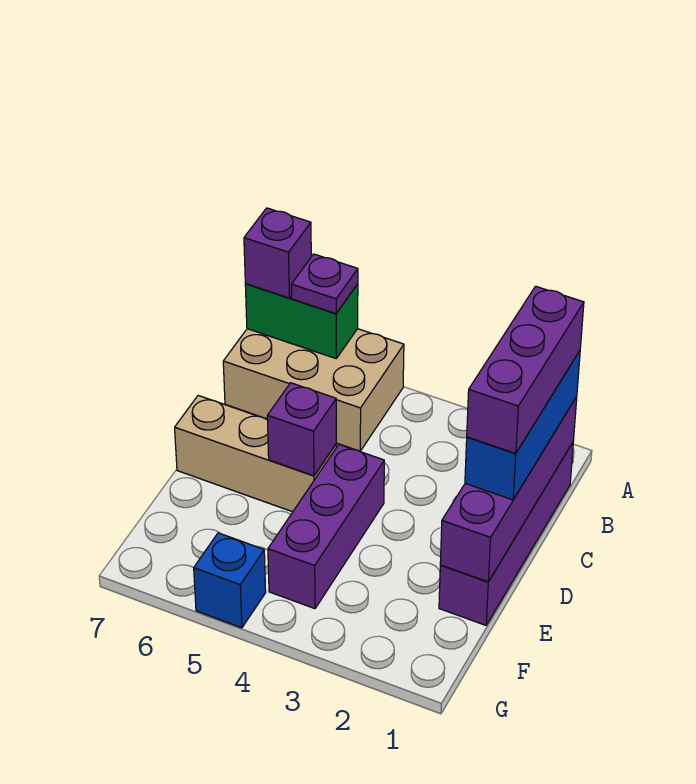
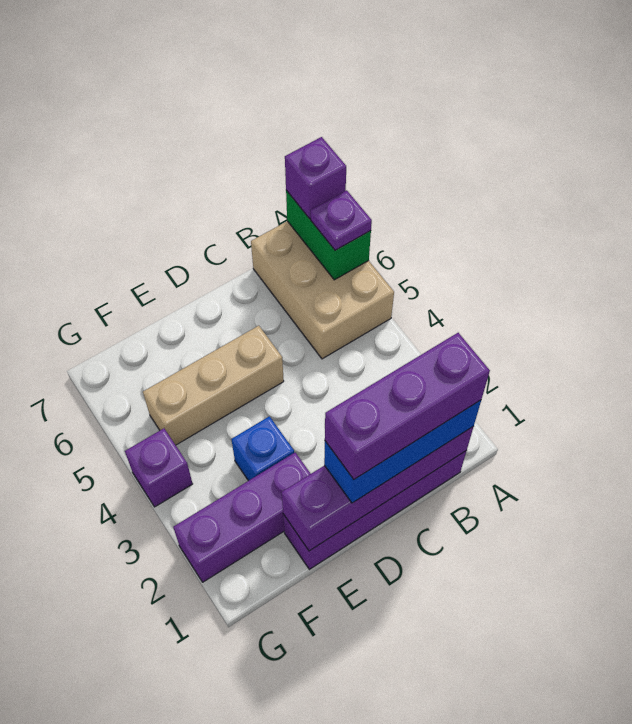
purple 1x3 brick [268,444,384,609] -> purple 1x3 brick moved to [173,453,311,582]
tan 1x3 brick [175,396,337,512] -> tan 1x3 brick turned to [143,326,284,445]
purple 1x1 brick [267,383,336,476] -> purple 1x1 brick moved to [125,428,192,507]
blue 1x1 brick [194,533,266,628] -> blue 1x1 brick moved to [232,416,294,481]

